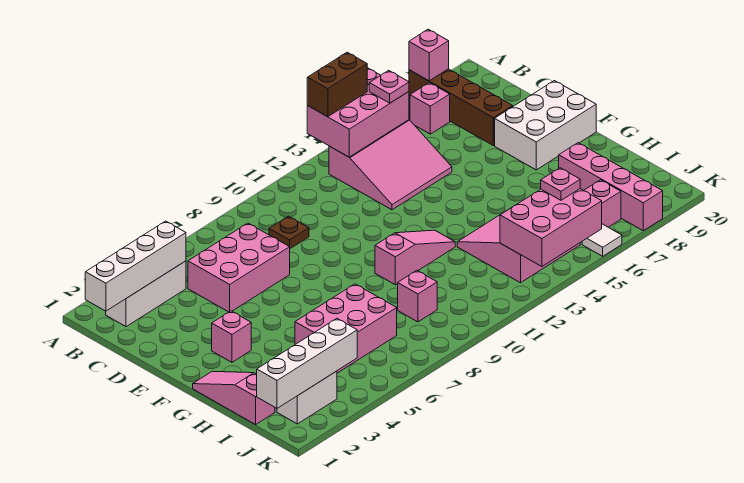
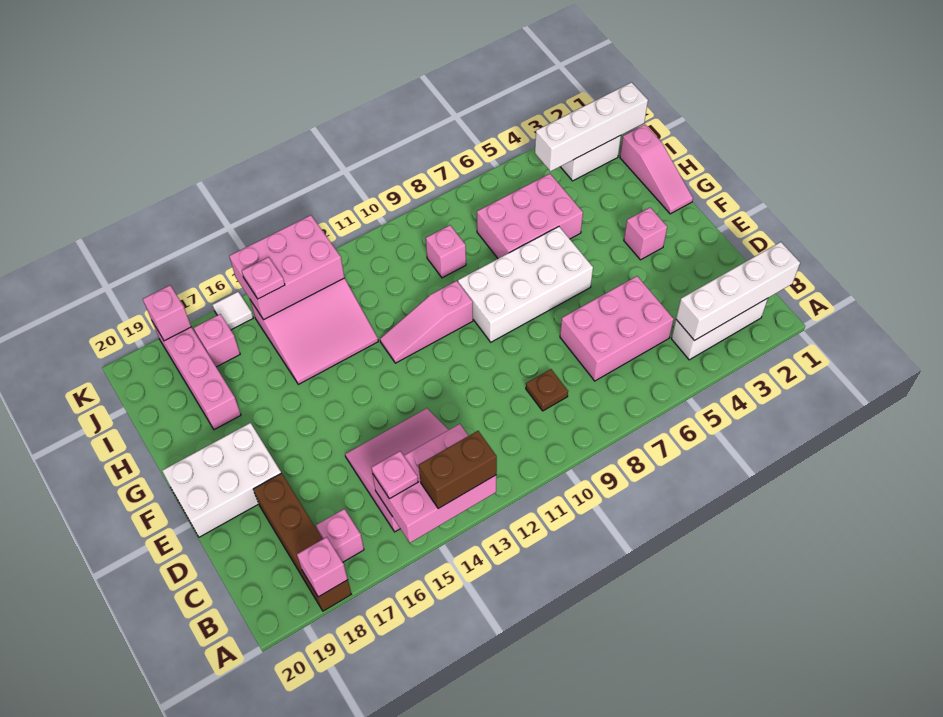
none -> white 2x4 brick [458,227,593,342]
none -> pink 1x1 brick [143,285,191,341]

